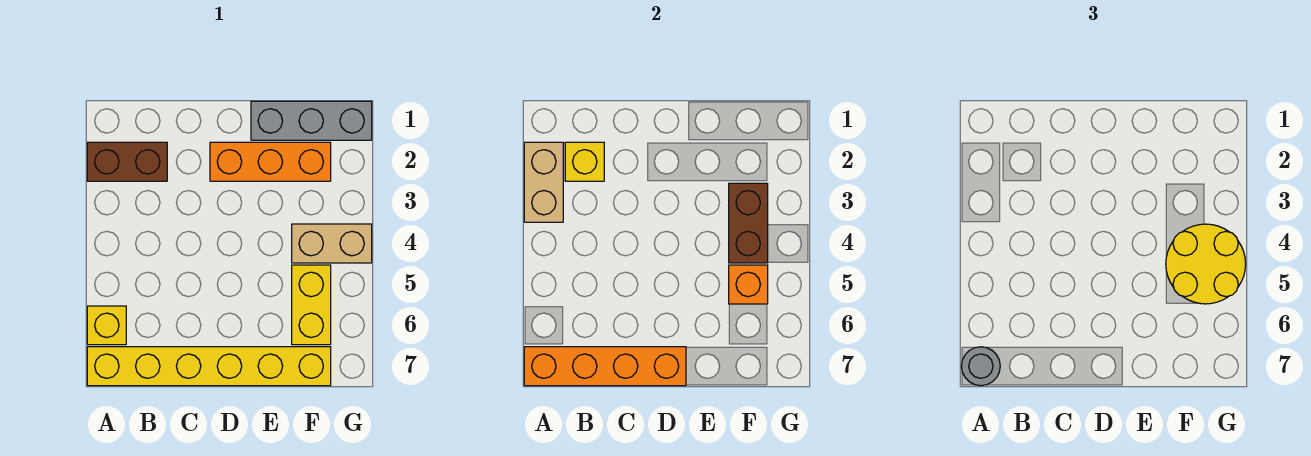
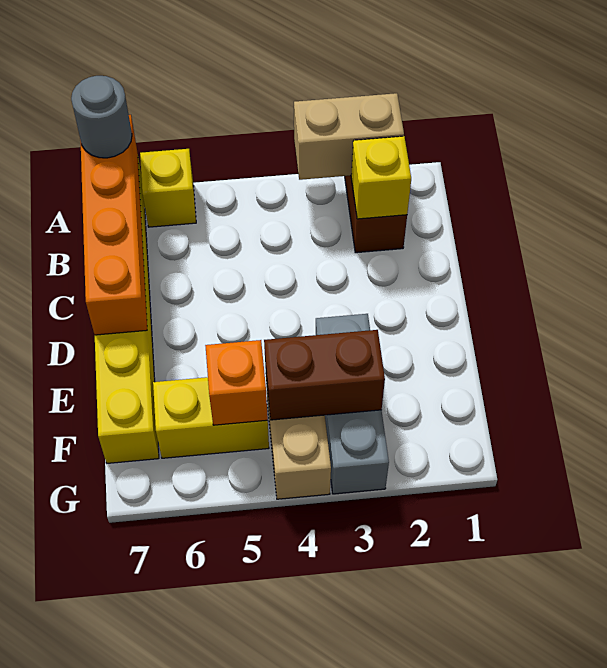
orange 1x3 brick [210,142,331,181] -> none
grey 1x3 brick [251,101,372,140] -> grey 1x3 brick moved to [316,314,389,494]
yellow 2x2 round brick [1166,224,1246,304] -> none

